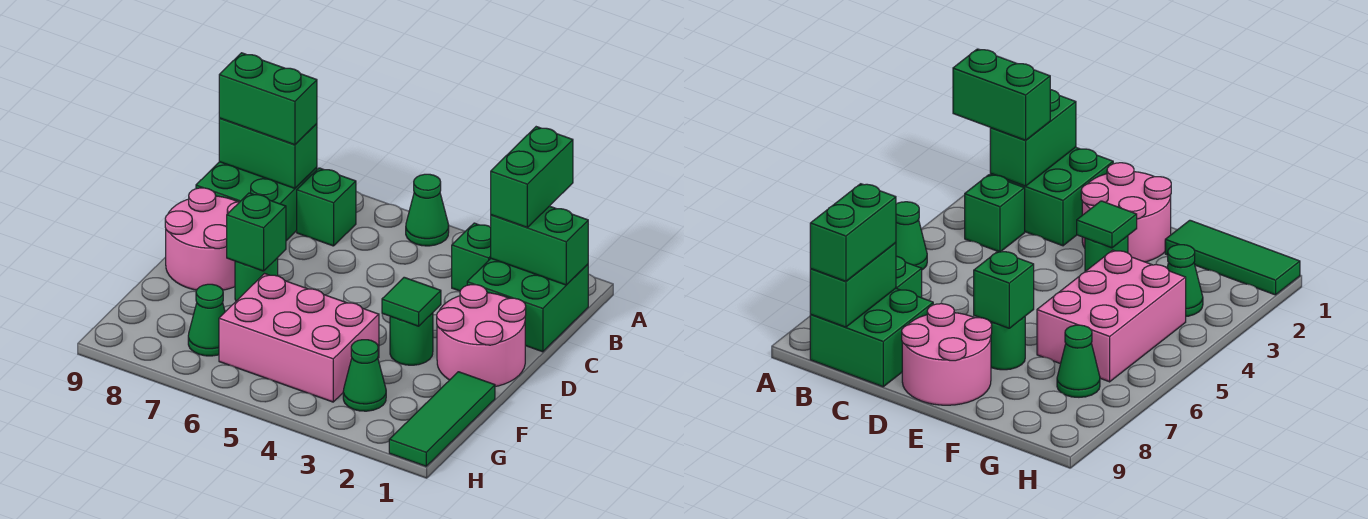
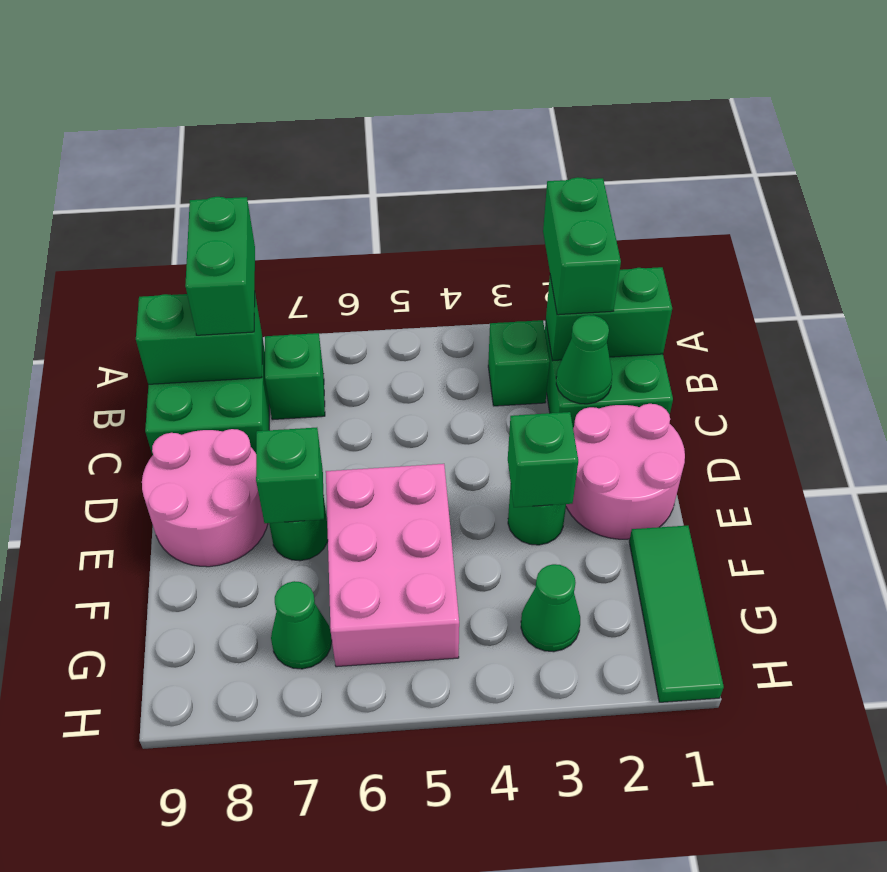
green 1x1 cone [406,174,449,246] -> green 1x1 cone moved to [556,315,612,404]
green 1x2 brick [219,53,317,145] -> green 1x2 brick turned to [185,197,255,335]
green 1x1 tile [382,277,441,326] -> green 1x1 brick [508,412,578,507]
pink 2x3 brick [219,274,379,402] -> pink 2x3 brick turned to [326,464,459,667]

